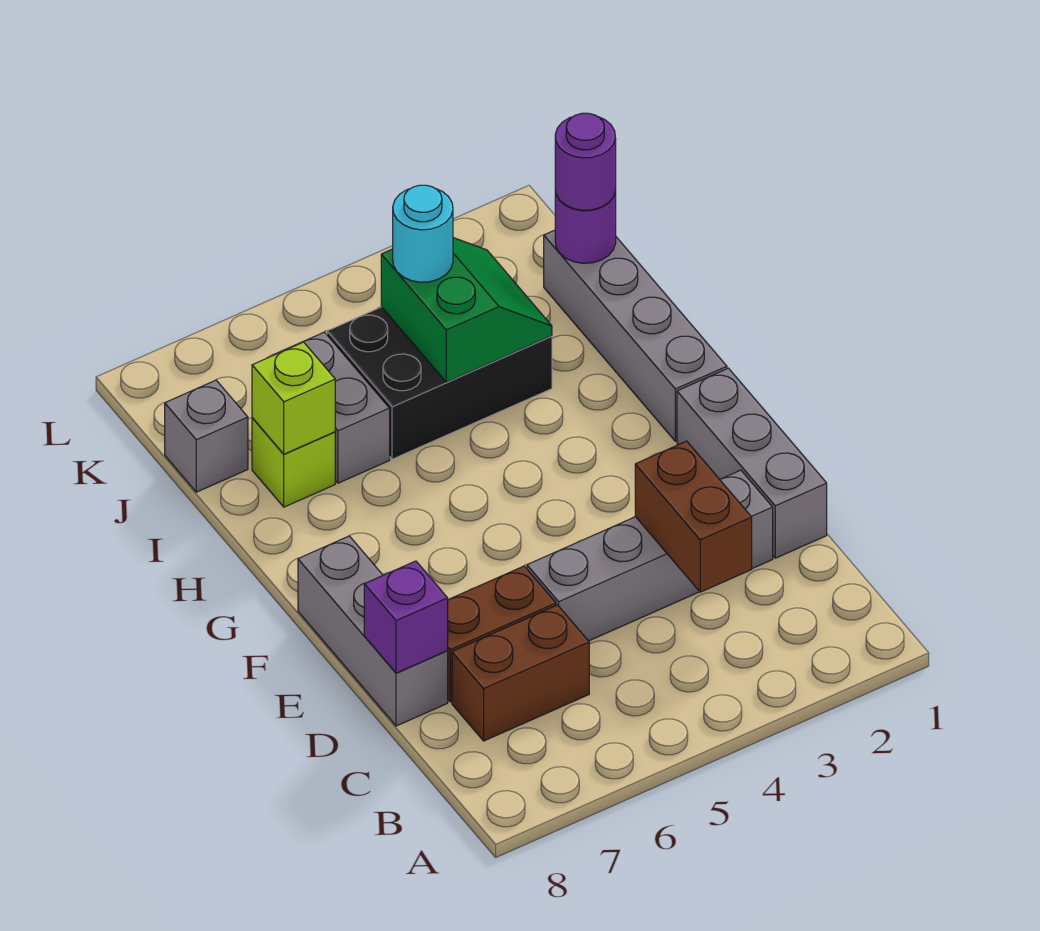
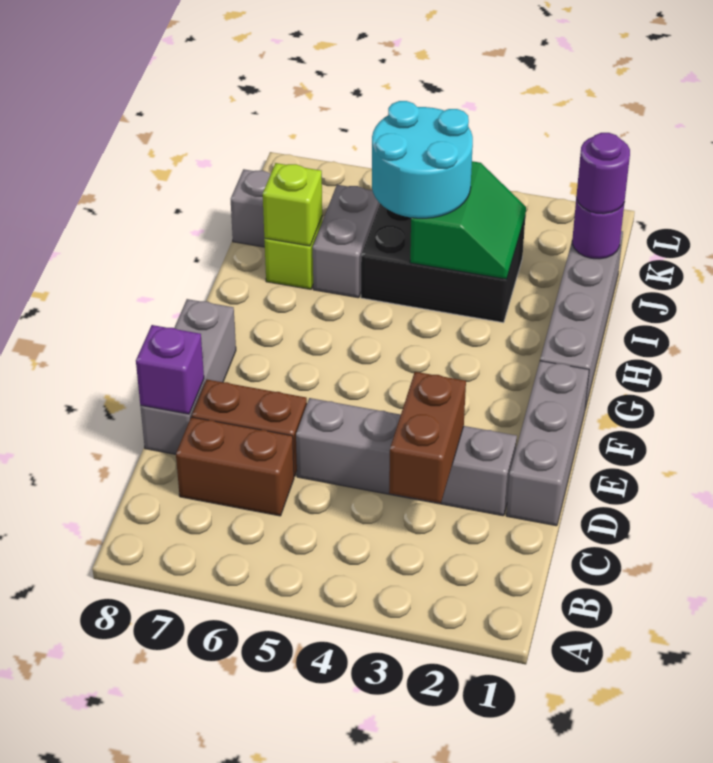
cyan 1x1 round brick [393,185,453,282] -> cyan 2x2 round brick [372,101,473,218]

